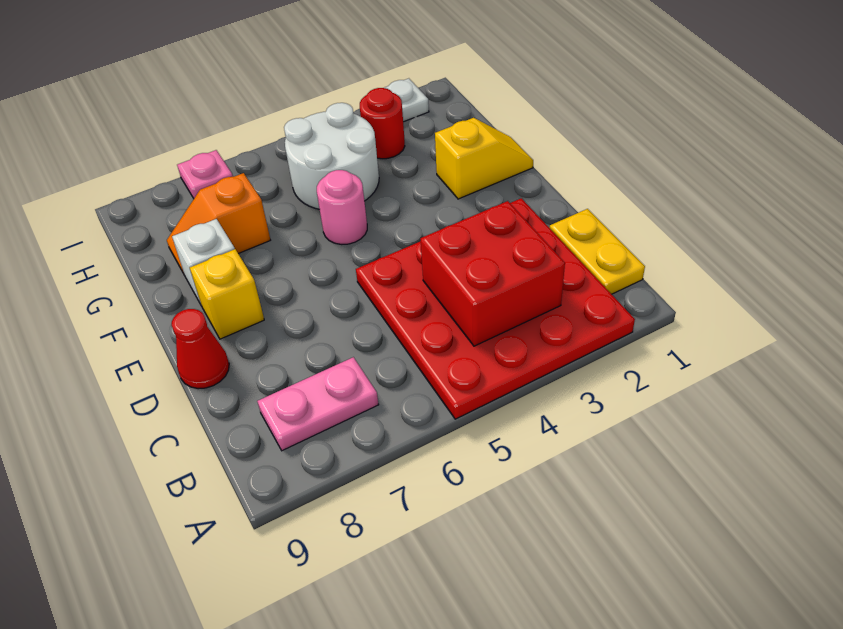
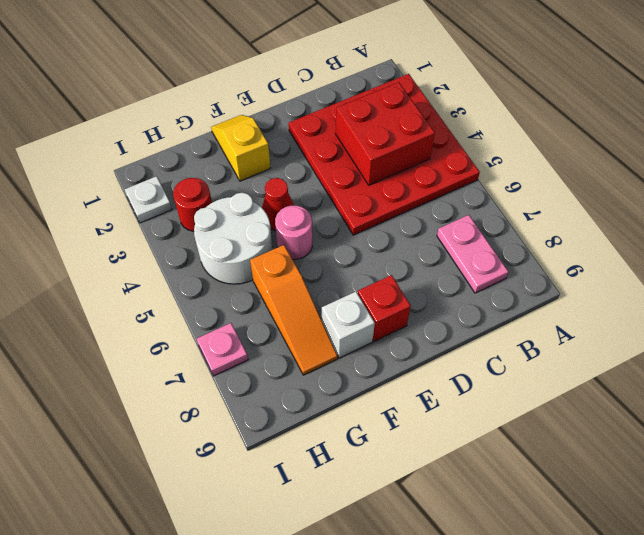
yellow 1x2 plate [550,209,645,294] -> none
red 1x1 cone [172,309,229,389] -> red 1x1 cone moved to [262,178,294,231]
yellow 1x1 brick [190,249,264,339] -> red 1x1 brick [358,275,411,341]
orange 1x2 slope [167,173,270,273] -> orange 1x3 slope [250,245,337,375]

